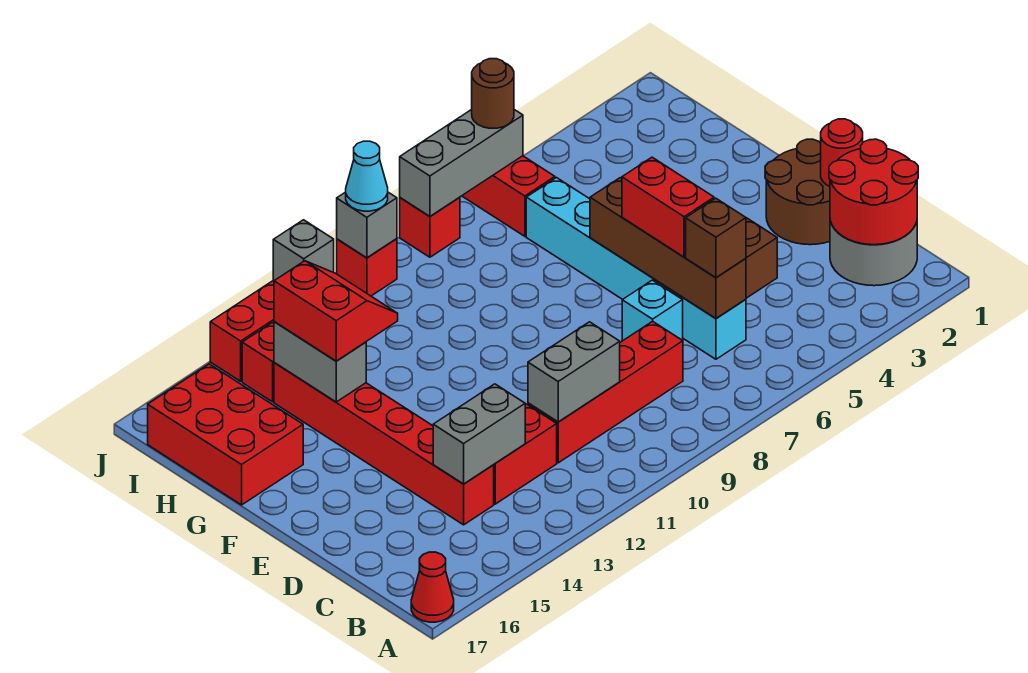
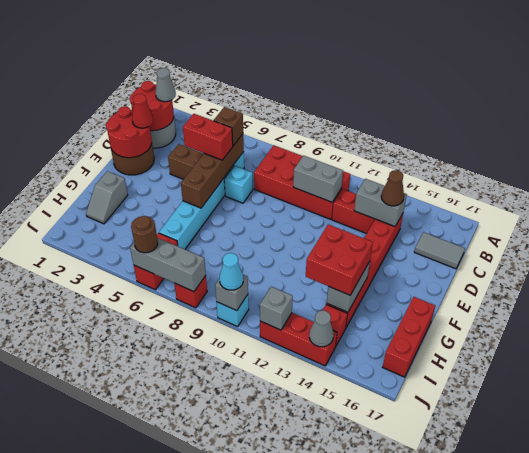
red 1x1 cone [411,552,454,622] -> red 1x1 cone moved to [132,94,153,128]
none -> grey 1x1 cone [155,68,176,102]
red 1x4 brick [528,321,683,463] -> red 2x4 brick [254,145,350,219]
none -> brown 1x1 cone [381,170,404,206]
none -> grey 1x2 tile [414,232,465,269]
red 1x1 round brick [821,119,863,186] -> red 2x2 round brick [106,106,152,158]
red 1x2 brick [622,157,714,257] -> red 1x2 brick turned to [183,114,233,160]
none -> grey 1x2 slope [86,171,128,224]
red 2x2 slope [274,261,398,361] -> red 2x2 brick [306,224,373,295]
red 2x3 brick [148,364,303,505] -> red 1x3 brick [383,297,435,377]
red 1x1 brick [337,239,397,296] -> cyan 1x1 brick [217,295,249,327]
none -> grey 1x1 cone [309,310,334,347]

